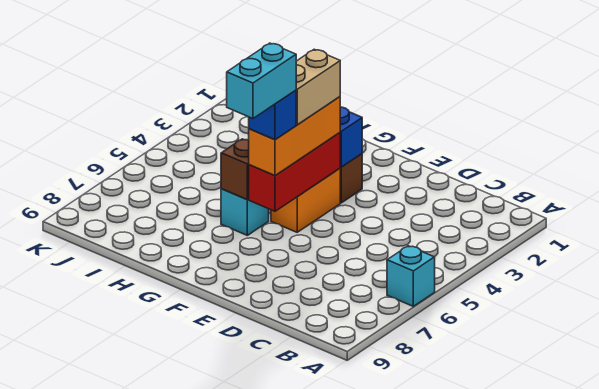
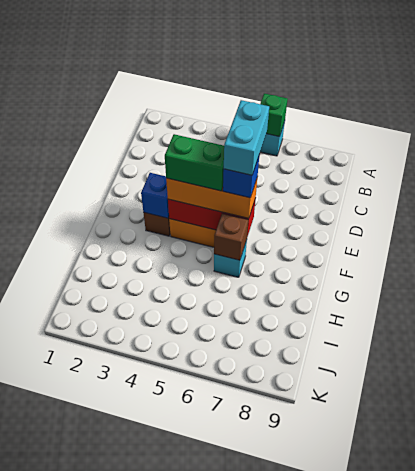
none -> green 1x1 brick [260,94,288,137]
tan 1x2 brick [296,49,340,125] -> green 1x2 brick [165,134,224,191]
cyan 1x2 brick [227,43,296,119] -> cyan 1x2 brick turned to [224,100,269,175]

